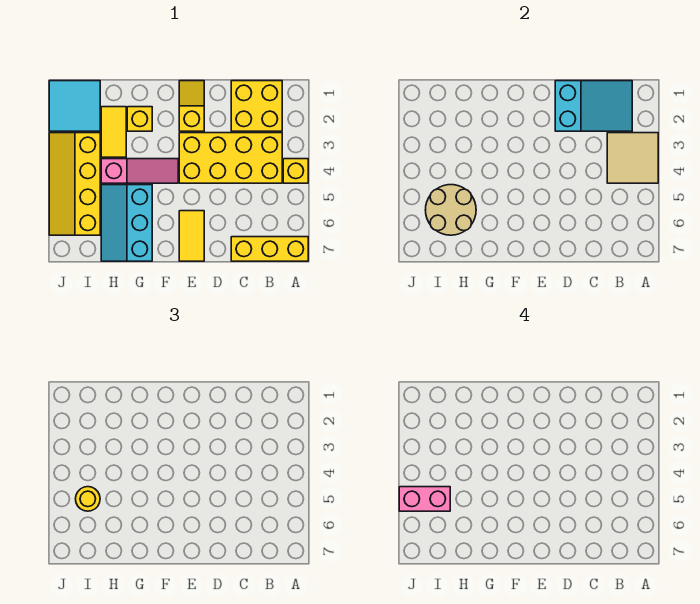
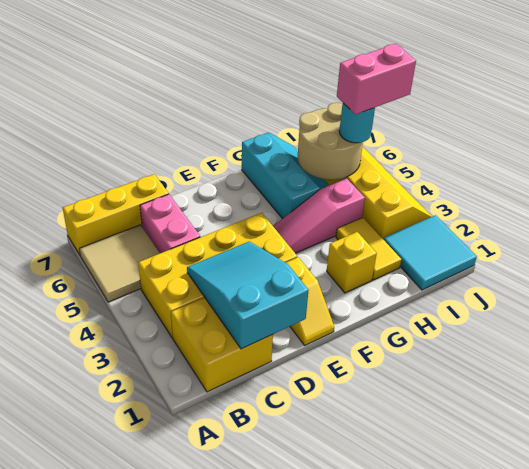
tan 2x2 tile [607,133,658,183] -> tan 2x2 tile moved to [79,225,160,302]
yellow 1x1 brick [283,159,308,183] -> none
cyan 2x3 slope [555,81,632,131] -> cyan 2x3 slope turned to [187,241,309,349]
none -> pink 1x2 brick [140,194,200,253]
yellow 1x2 tile [179,211,204,261] -> none
yellow 1x1 round brick [76,487,100,511] -> cyan 1x1 round brick [339,103,375,143]

